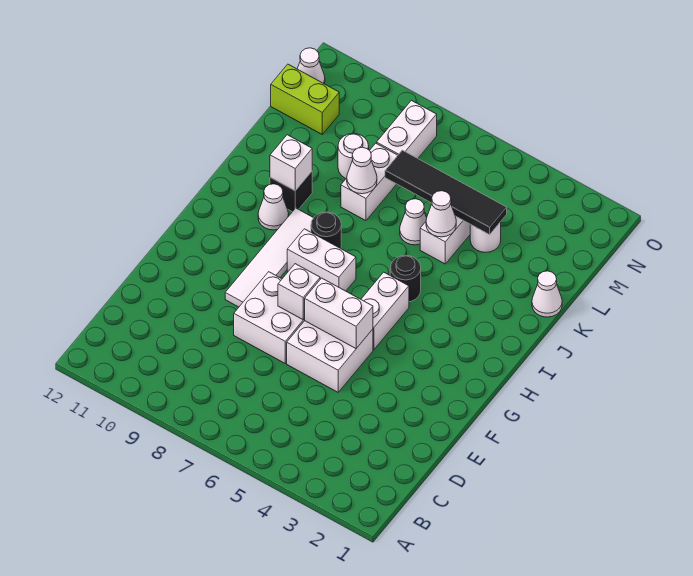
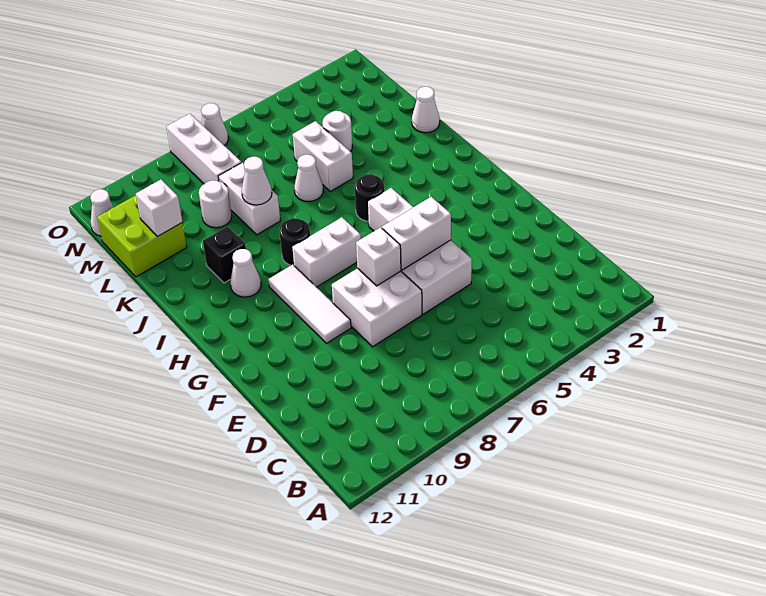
white 1x4 tile [225,208,313,307] -> white 1x3 tile [268,265,351,343]
white 1x1 brick [270,135,312,191] -> white 1x1 brick moved to [136,180,182,236]
white 1x1 cone [426,191,456,237] -> white 1x1 cone moved to [201,103,228,146]
black 1x4 tile [385,150,507,235] -> none
white 1x2 brick [377,101,437,158] -> white 1x3 brick [167,114,241,184]
lime 1x2 brick [271,64,339,134] -> lime 2x2 brick [97,195,187,277]

